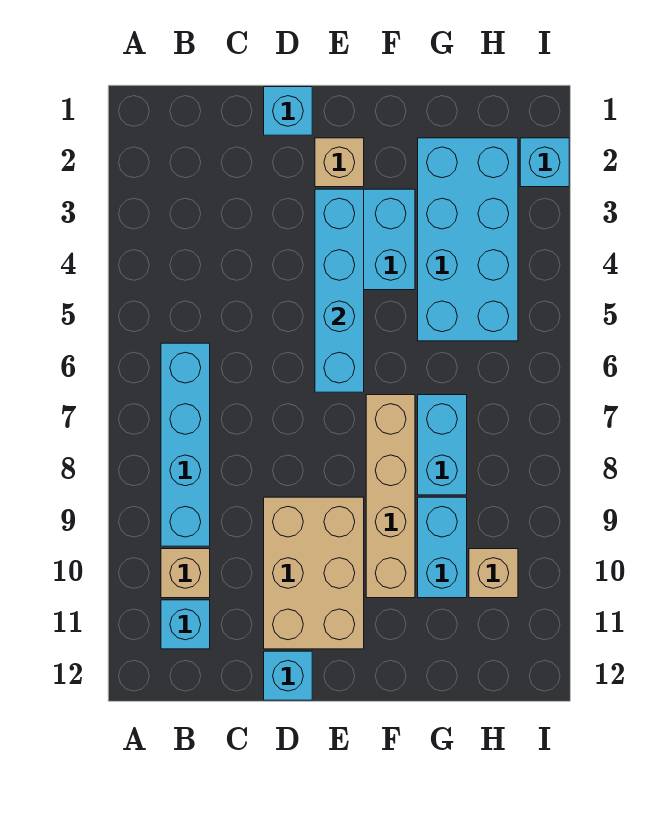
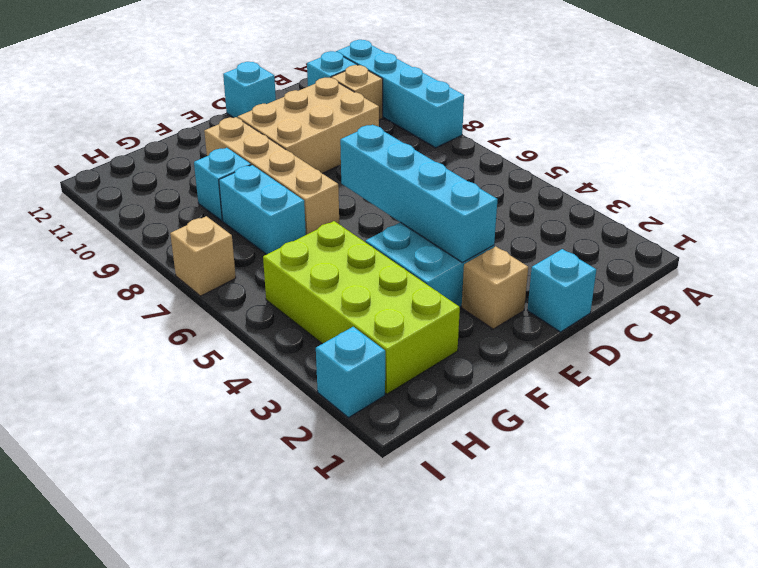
cyan 1x4 brick [161,343,210,546] -> cyan 1x4 brick moved to [336,40,464,148]
tan 2x3 brick [264,497,364,649] -> tan 2x3 brick turned to [238,78,379,173]
cyan 2x4 brick [418,138,518,341] -> lime 2x4 brick [263,221,460,394]
cyan 1x2 brick [418,497,467,598] -> cyan 1x1 brick [194,148,251,221]
tan 1x1 brick [469,549,518,598] -> tan 1x1 brick moved to [170,216,236,296]

